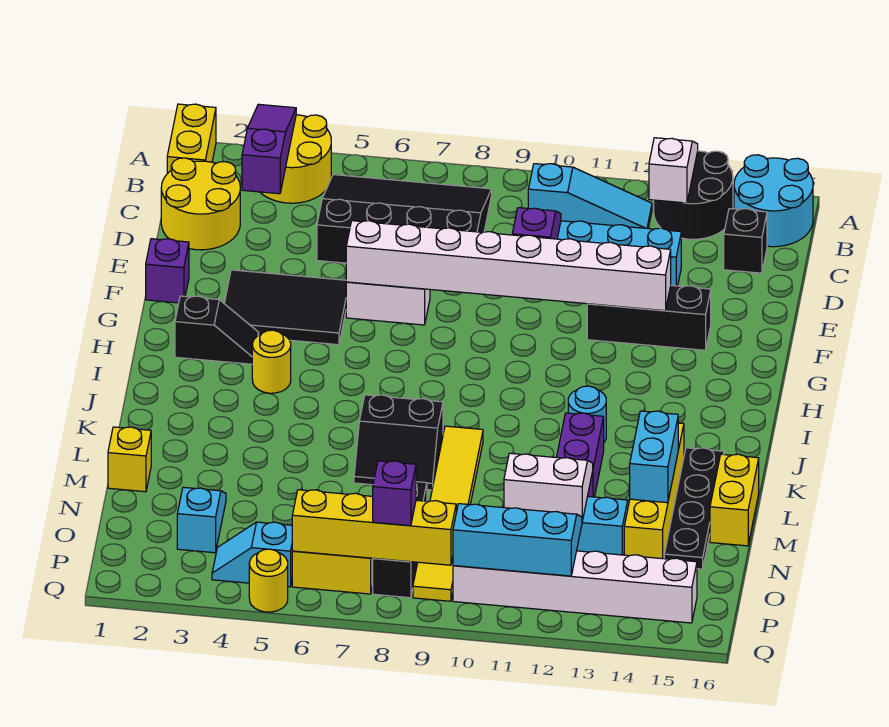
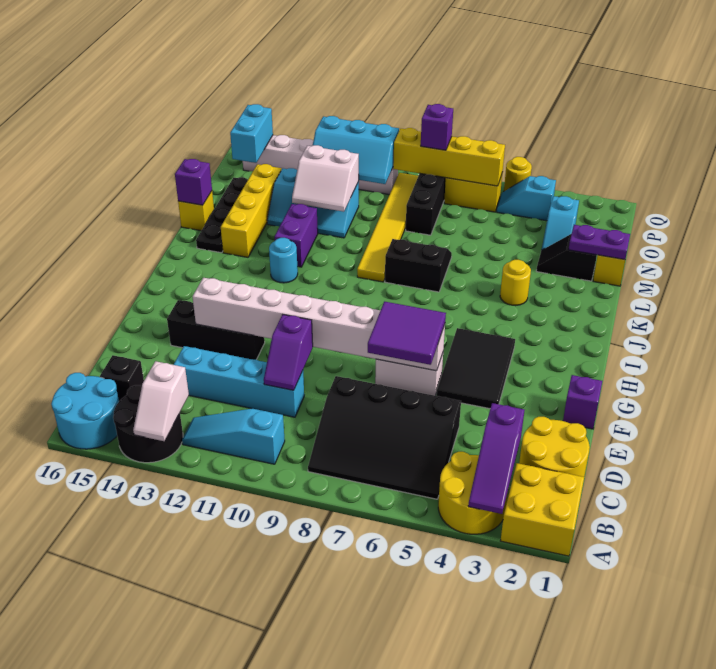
yellow 1x2 brick [167,104,216,174] -> yellow 2x2 brick [501,463,584,556]
none -> purple 2x2 tile [368,302,446,365]
black 2x3 tile [224,270,346,345] -> black 2x3 tile turned to [437,328,515,409]
black 1x2 slope [175,296,259,364] -> black 1x2 slope moved to [536,234,597,281]
yellow 1x1 round brick [252,330,291,393] -> yellow 1x1 round brick moved to [500,260,531,306]
cyan 1x2 brick [630,411,678,503] -> cyan 1x2 brick moved to [230,104,273,163]
yellow 1x2 brick [710,454,759,546] -> yellow 1x1 brick [178,191,214,231]
none -> purple 1x1 brick [175,159,212,205]
none -> purple 1x2 plate [569,225,630,260]
cyan 1x2 slope [212,522,292,587] -> cyan 1x2 slope turned to [497,176,556,221]

